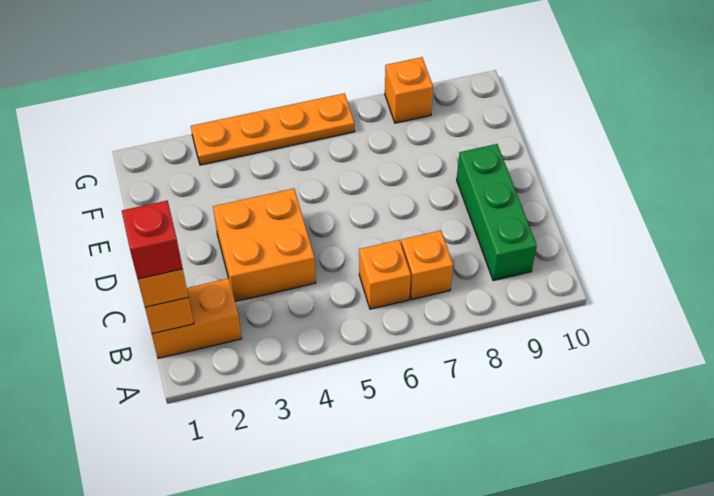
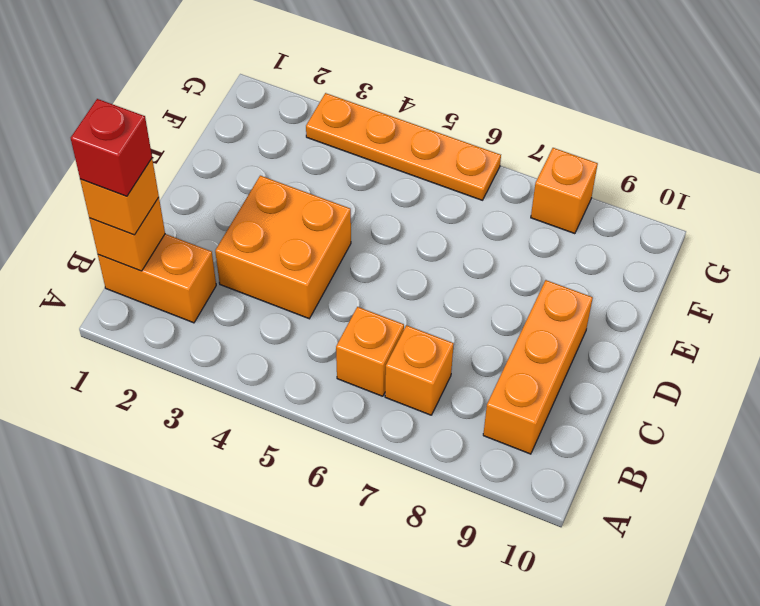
green 1x3 brick [457,144,537,281] -> orange 1x3 brick [483,280,593,454]

